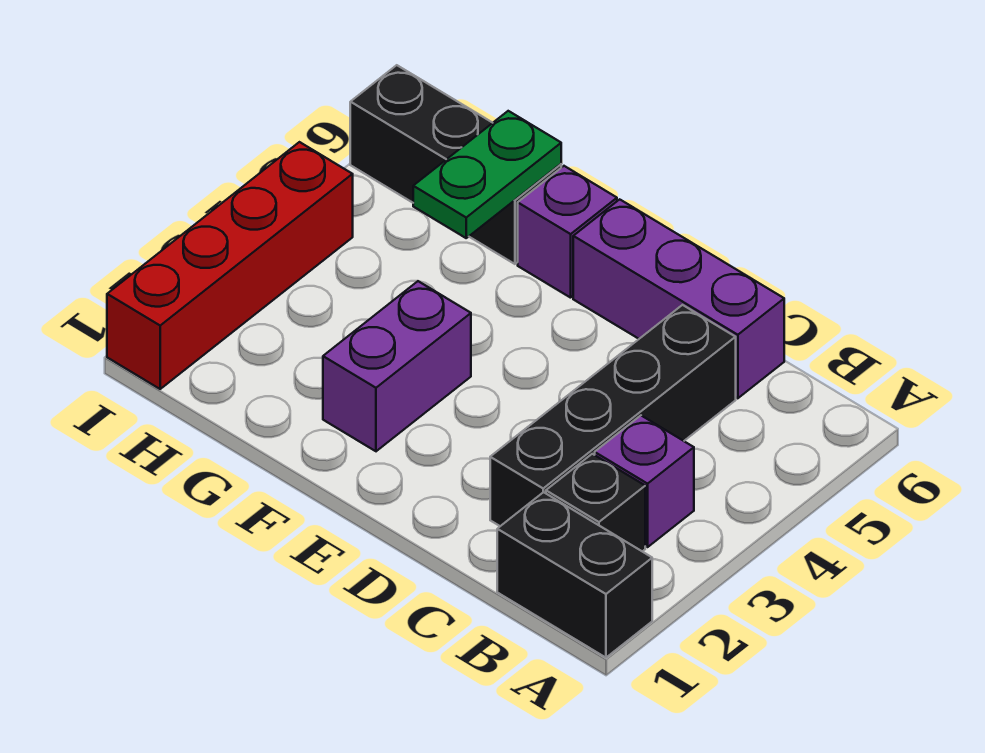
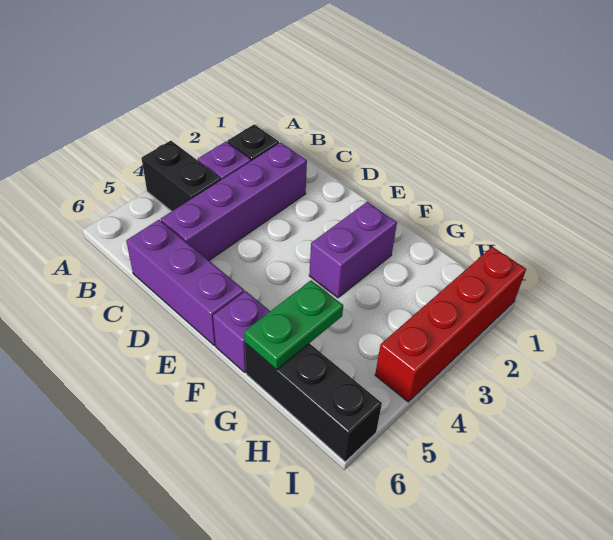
black 1x2 brick [497,492,652,658] -> black 1x2 brick moved to [142,141,222,211]
black 1x4 brick [490,305,736,526] -> purple 1x4 brick [161,142,307,260]

